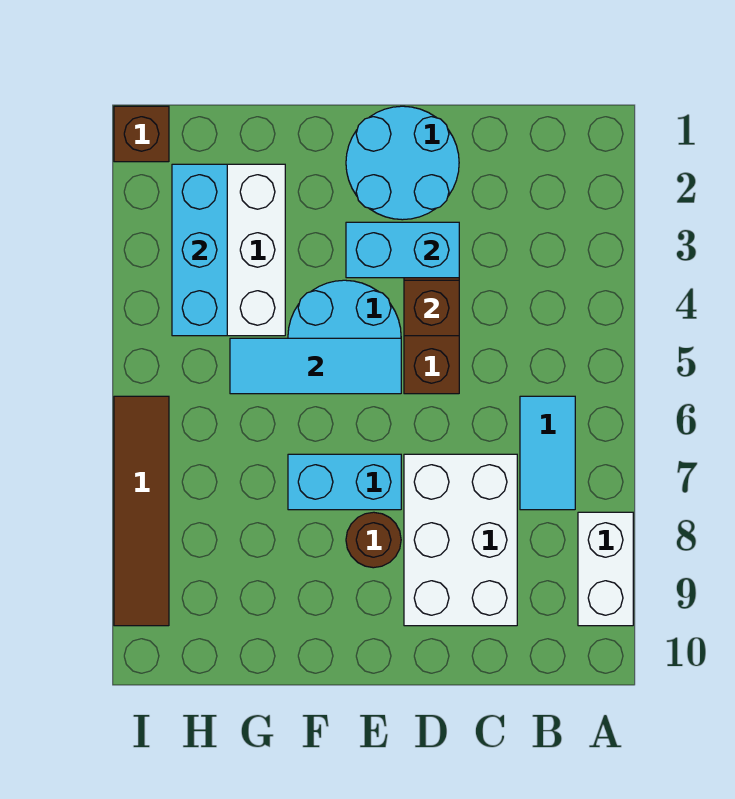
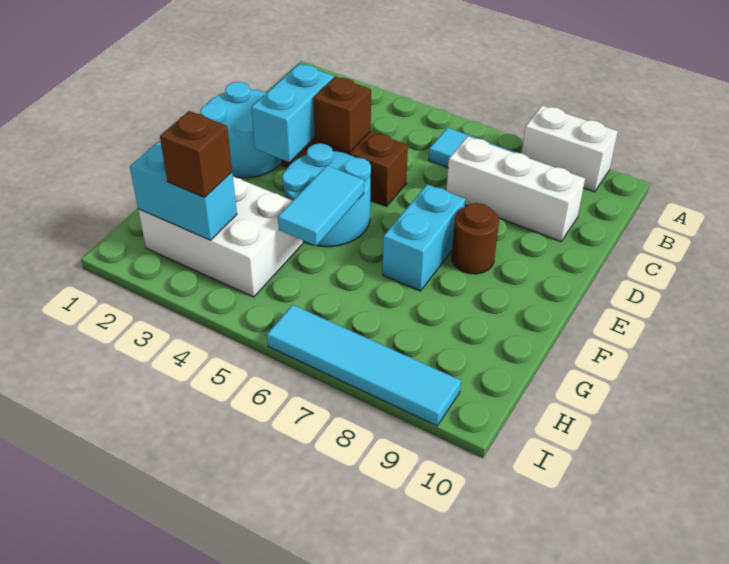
white 2x3 brick [404,454,517,626] -> white 1x3 brick [446,137,585,242]
cyan 1x3 tile [230,338,401,394] -> cyan 1x2 tile [278,166,364,246]
cyan 1x3 brick [172,164,227,336] -> cyan 1x2 brick [130,142,237,240]
brown 1x1 brick [114,106,169,162] -> brown 1x1 brick moved to [160,111,232,197]
brown 1x4 tile [114,396,169,626] -> cyan 1x4 tile [267,305,461,426]

